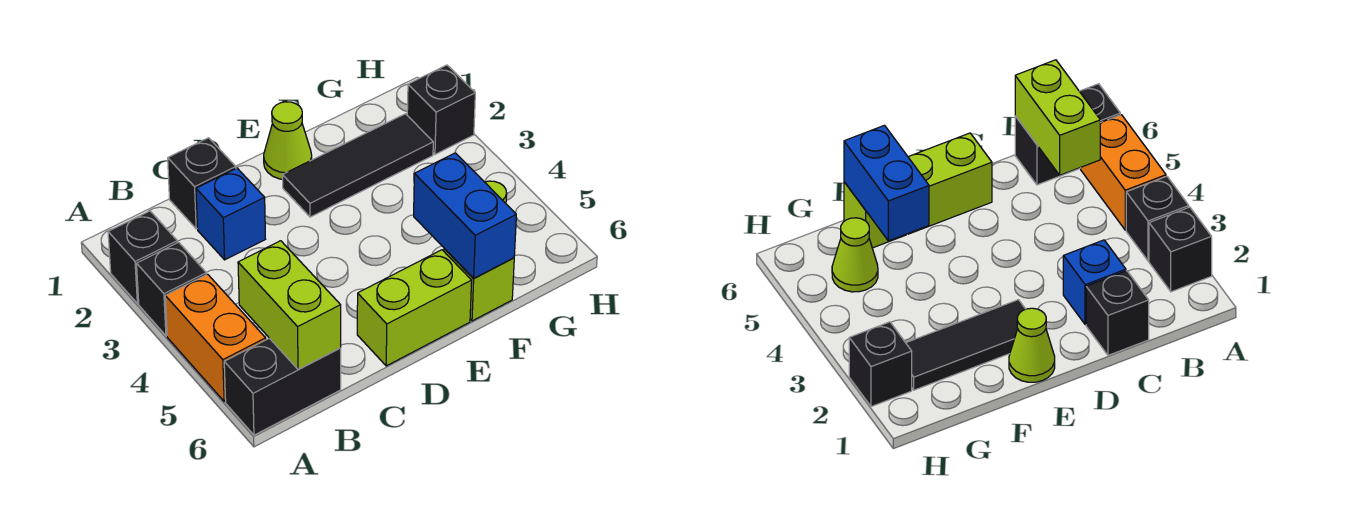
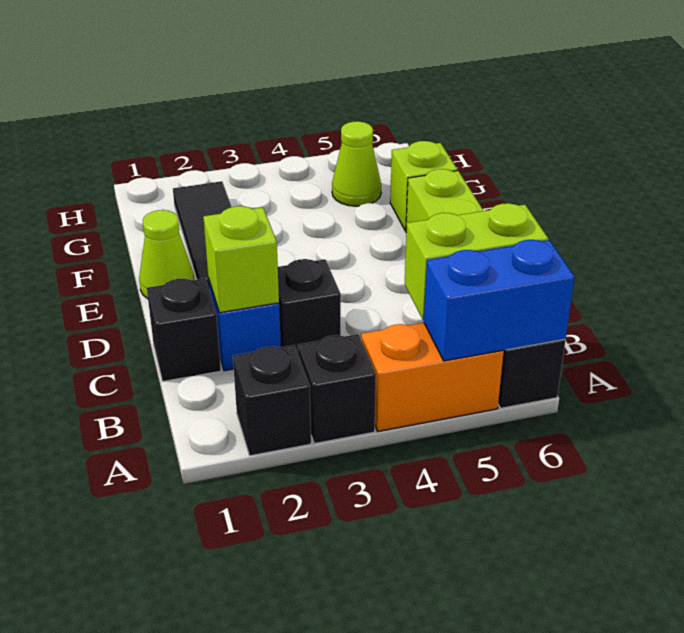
none -> lime 1x1 brick [203,206,279,313]
blue 1x2 brick [414,153,516,278] -> blue 1x2 brick moved to [424,240,574,361]
black 1x1 brick [407,65,475,154] -> black 1x1 brick moved to [278,259,341,353]

